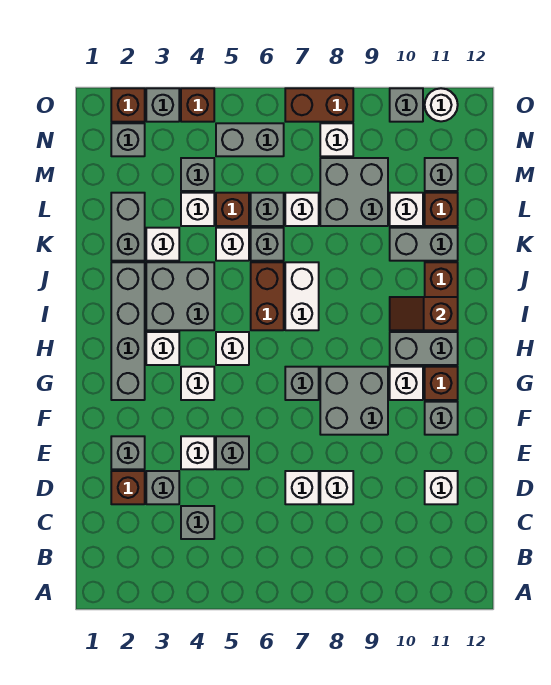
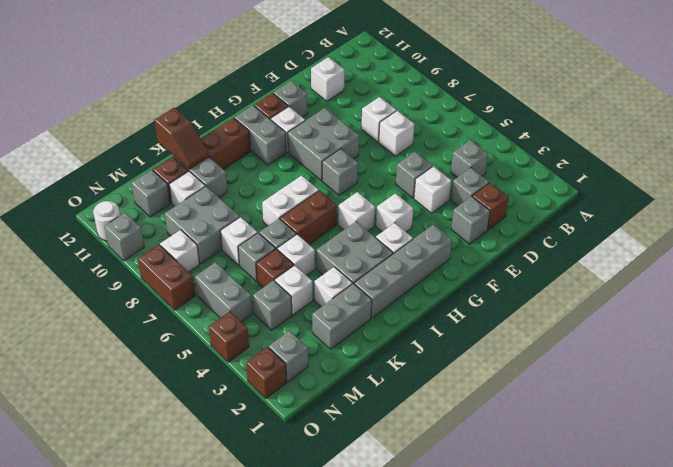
brown 1x2 slope [390,297,458,330] -> brown 1x2 slope moved to [155,108,209,169]
grey 1x1 brick [146,88,179,122] -> none

